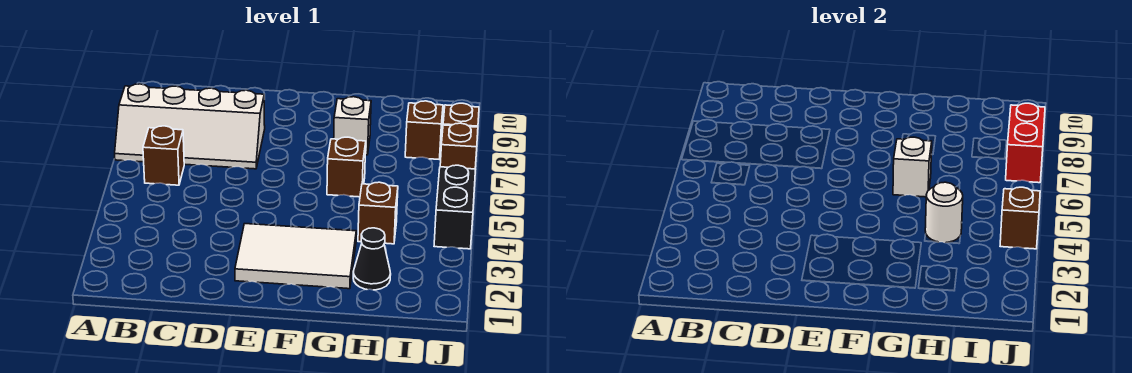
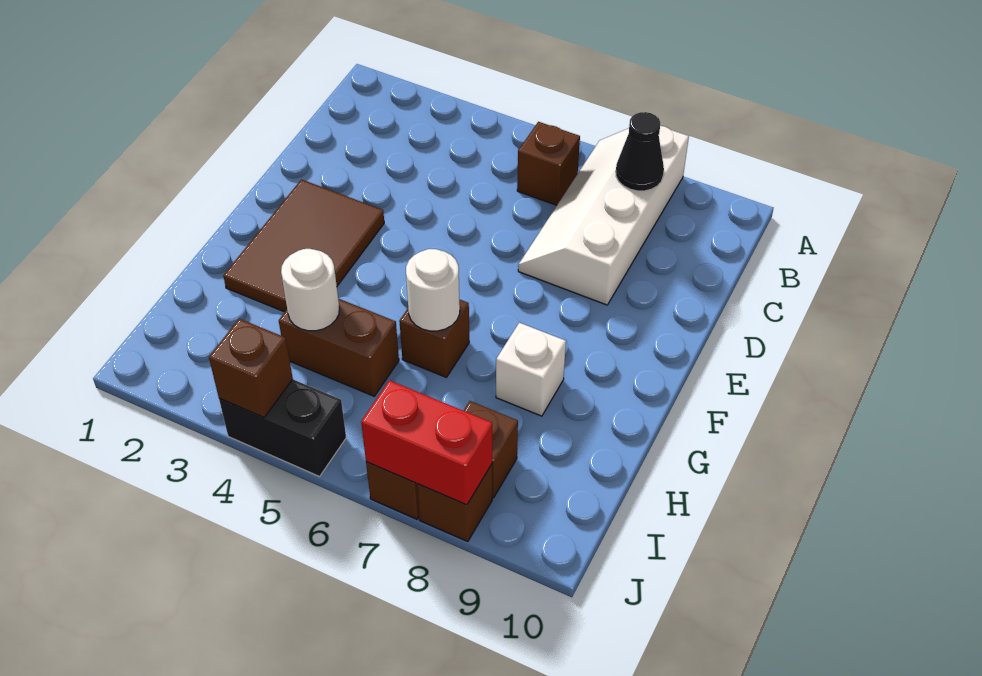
white 2x3 tile [235,224,356,289] -> brown 2x3 tile [223,180,384,312]
white 1x1 brick [893,137,932,197] -> white 1x1 round brick [406,249,460,331]
black 1x1 cone [353,228,391,290] -> black 1x1 cone moved to [616,112,664,191]
brown 1x1 brick [358,182,398,244] -> brown 1x2 brick [279,299,399,396]

